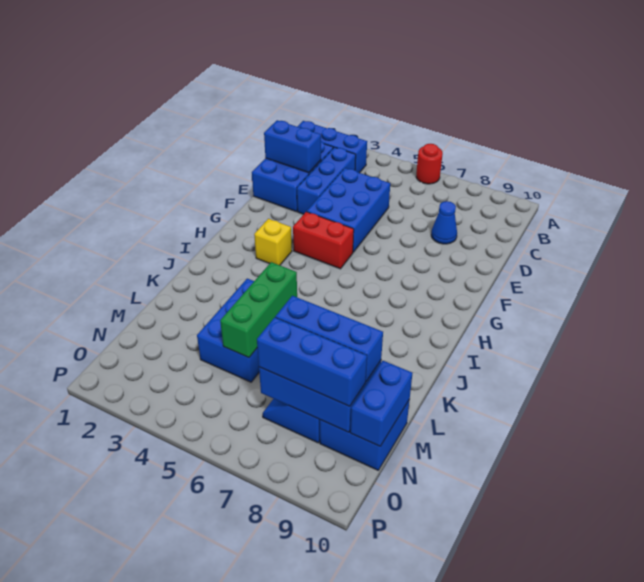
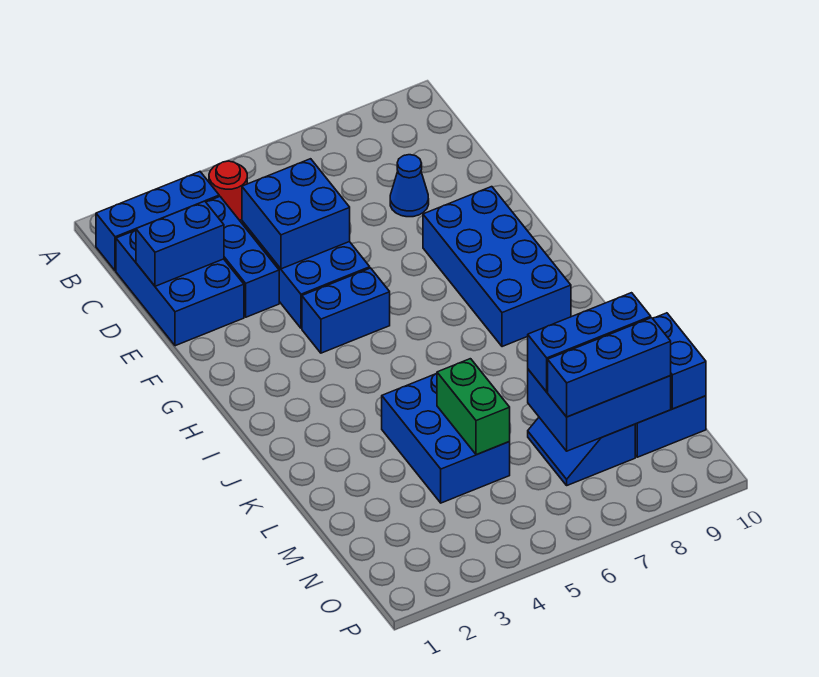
red 1x1 round brick [416,144,443,184] -> red 1x1 round brick moved to [209,161,247,220]
none -> blue 2x2 brick [242,159,350,269]
none -> blue 2x4 brick [423,187,571,347]
red 1x2 brick [293,212,354,269] -> blue 1x2 brick [302,268,390,353]
yellow 1x1 brick [254,219,292,265] -> none
green 1x3 brick [220,262,297,358] -> green 1x2 brick [437,359,510,455]

